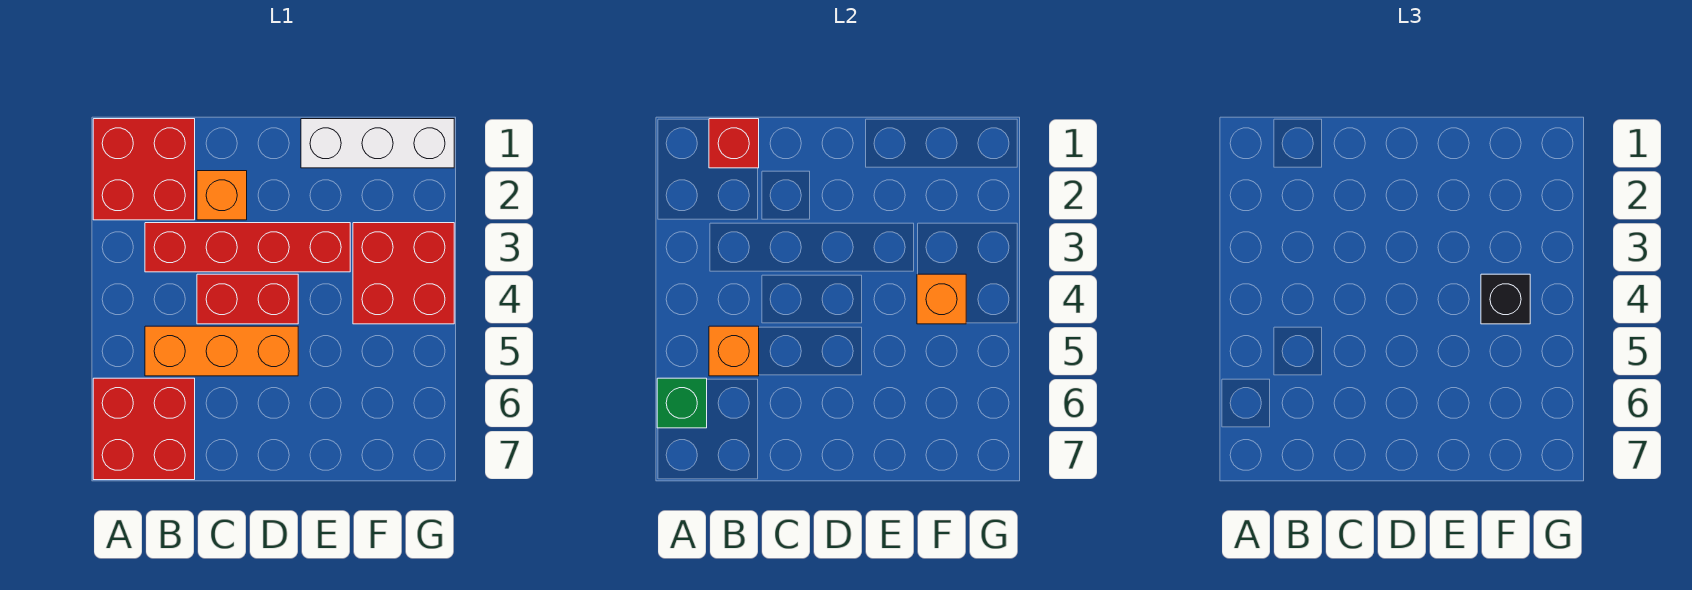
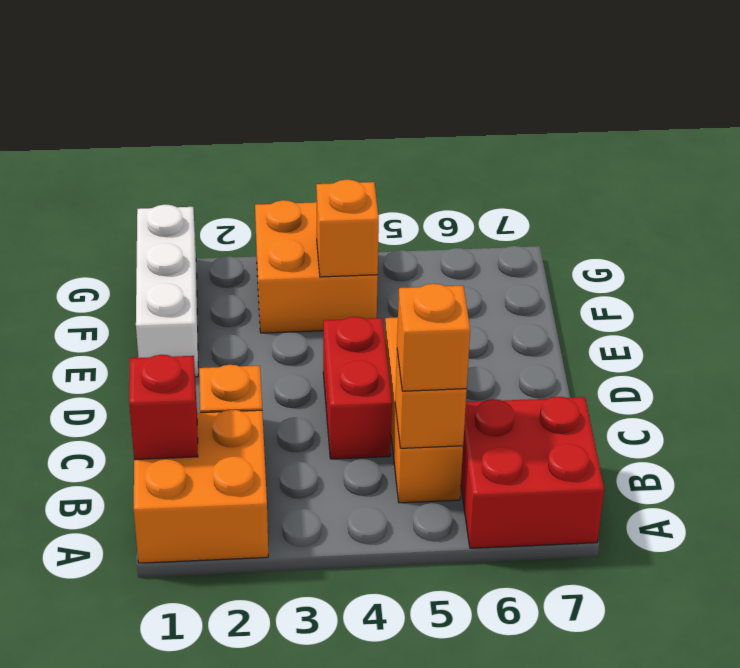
red 2x2 brick [93,119,195,220] -> orange 2x2 brick [134,410,268,563]
green 1x1 brick [657,378,707,428] -> none
red 1x4 brick [145,223,350,272] -> none
none -> orange 1x1 brick [397,284,470,391]
red 2x2 brick [353,223,454,324] -> orange 2x2 brick [255,200,378,333]
black 1x1 brick [1481,274,1530,324] -> none

